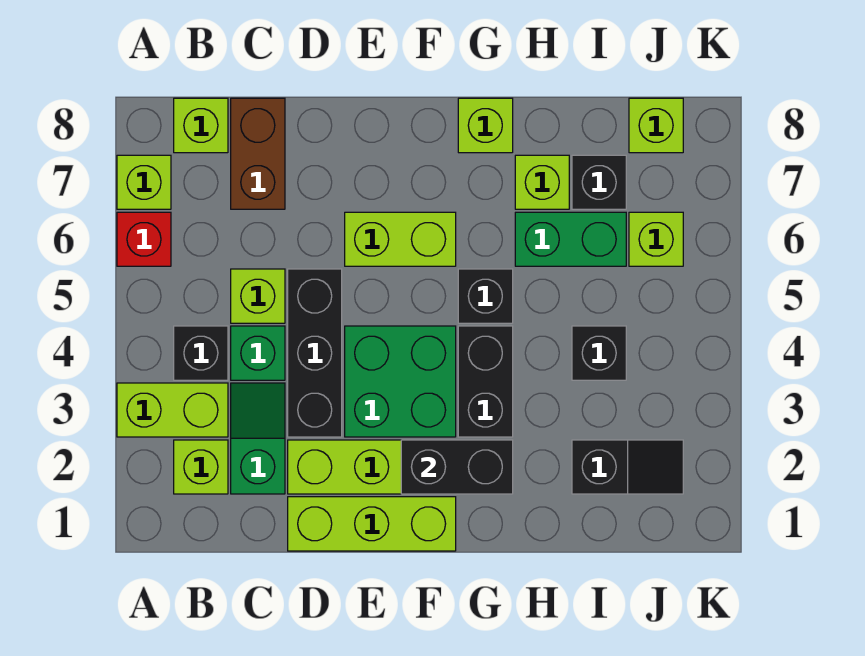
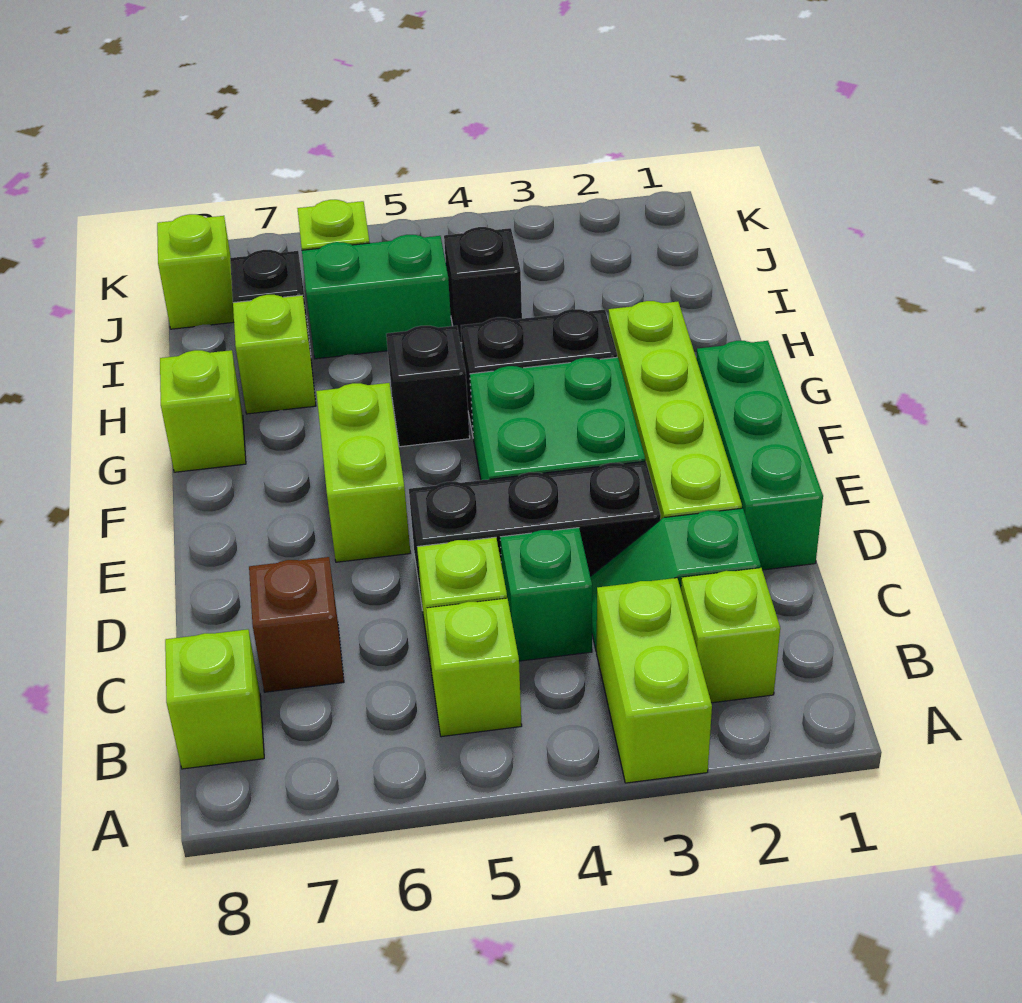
red 1x1 brick [117,212,171,266] -> none
lime 1x1 brick [117,155,171,209] -> lime 1x1 brick moved to [426,598,522,737]
black 1x1 brick [174,326,228,380] -> none
brown 1x2 brick [231,98,285,209] -> brown 1x1 brick [249,557,344,692]
lime 1x3 brick [288,497,456,551] -> green 1x3 brick [696,341,823,570]
black 1x2 brick [401,440,513,494] -> none
green 1x2 brick [515,212,626,266] -> green 1x2 brick turned to [302,235,451,359]
black 1x2 slope [572,440,683,494] -> none

